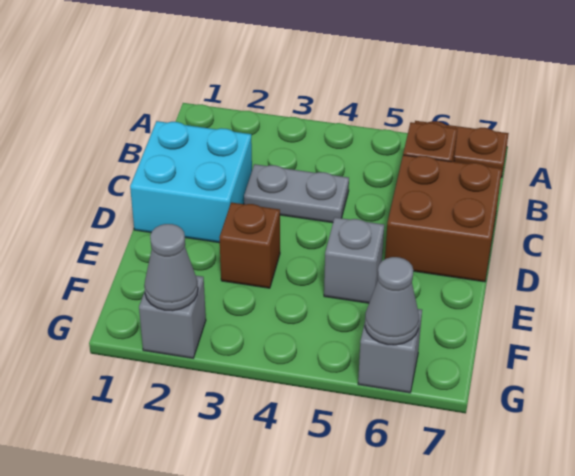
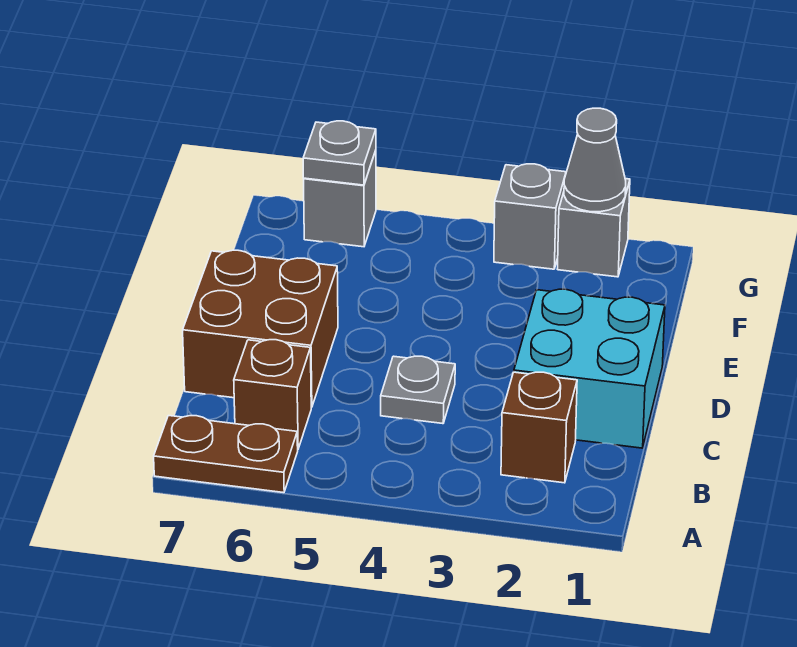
grey 1x2 plate [244,164,349,223] -> grey 1x1 plate [381,356,455,424]
brown 1x1 brick [219,202,280,288] -> brown 1x1 brick moved to [501,372,577,483]
grey 1x1 brick [324,217,384,303] -> grey 1x1 brick moved to [494,164,566,269]
grey 1x1 cone [365,257,419,345] -> grey 1x1 plate [303,121,376,185]

